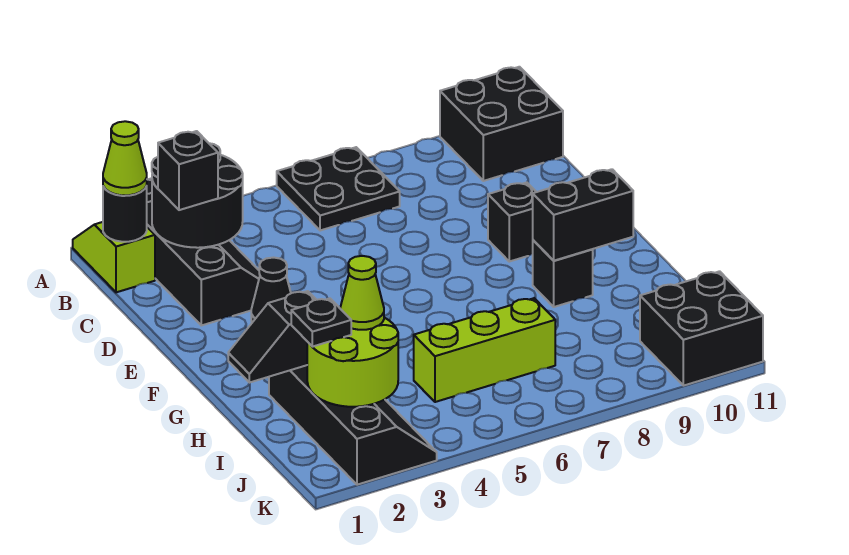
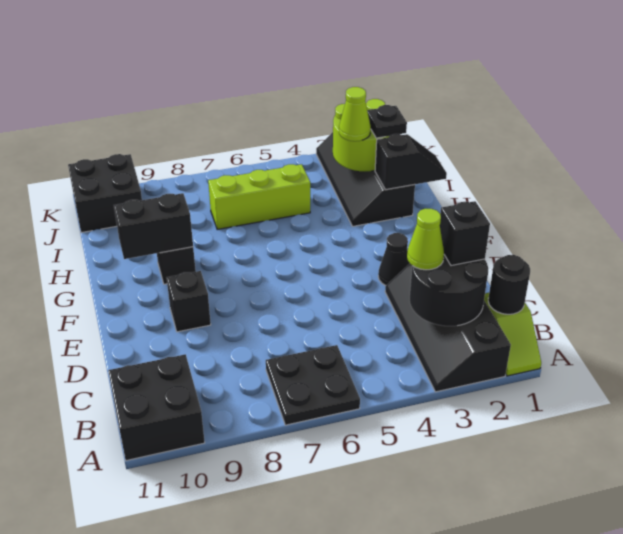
lime 1x1 cone [103,121,147,195] -> lime 1x1 cone moved to [407,209,444,270]

